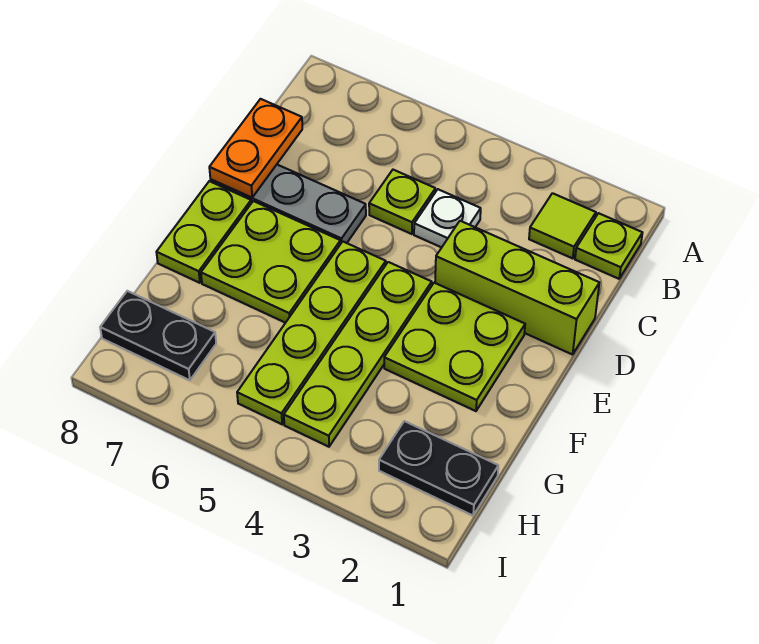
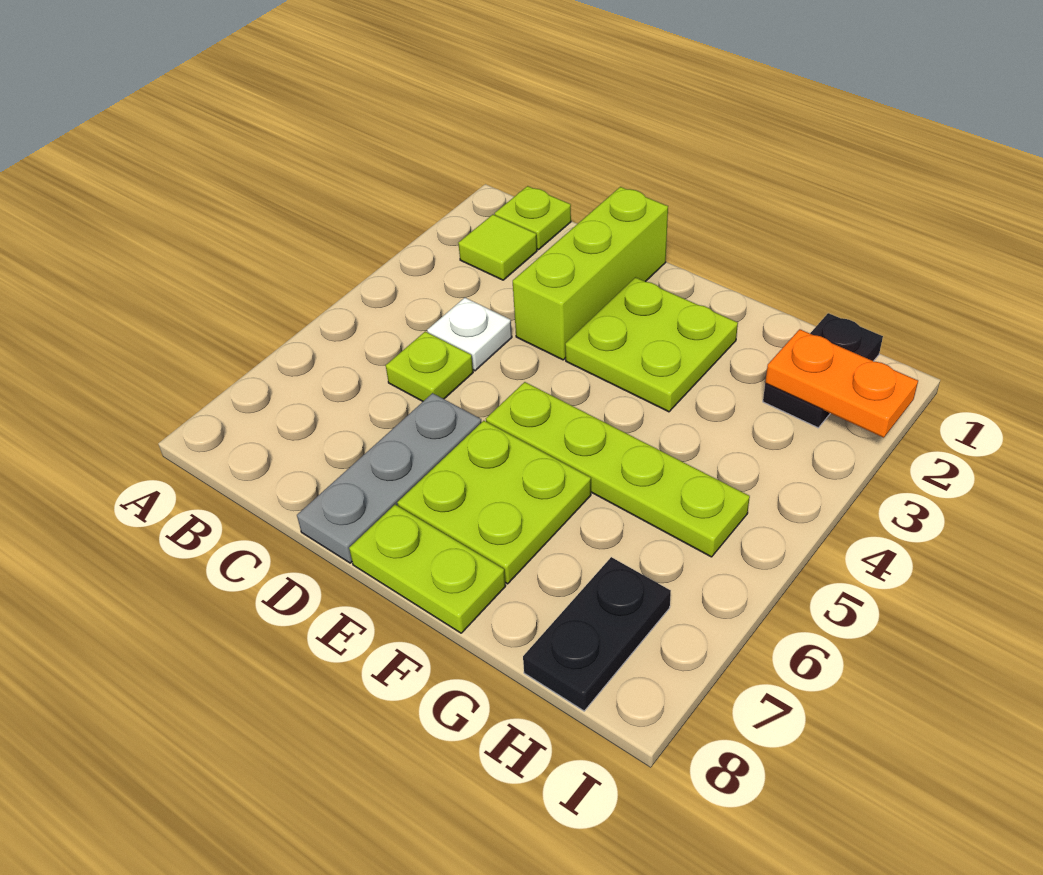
orange 1x2 plate [209,99,302,198] -> orange 1x2 plate moved to [765,329,918,438]
lime 1x4 plate [284,262,432,447] -> none

